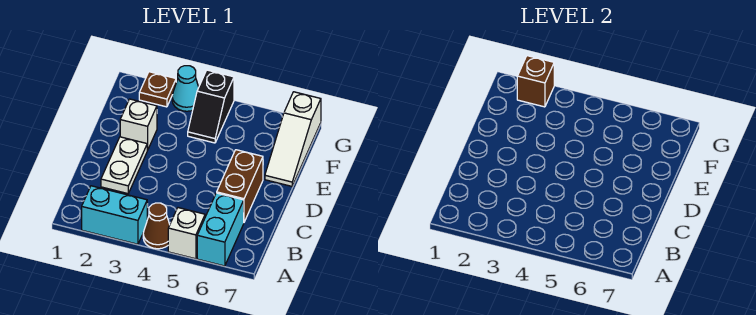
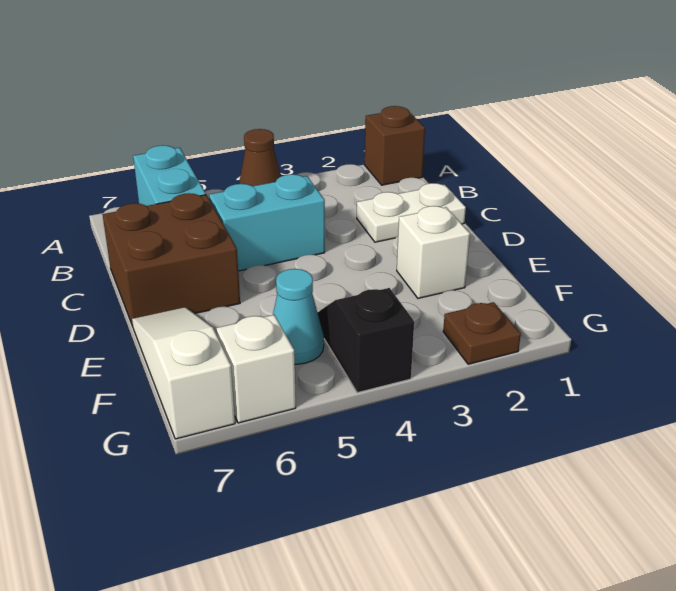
cyan 1x2 brick [82,186,147,244] -> cyan 1x2 brick moved to [209,174,325,271]
white 1x1 brick [168,208,205,259] -> white 1x1 brick moved to [216,315,296,423]
white 1x2 plate [101,137,147,194] -> white 1x2 plate turned to [357,183,466,242]
brown 1x2 brick [217,150,263,222] -> brown 2x2 brick [102,193,240,326]
brown 1x1 brick [517,56,554,107] -> brown 1x1 brick moved to [364,106,425,185]
cyan 1x1 cone [172,66,199,111] -> cyan 1x1 cone moved to [273,269,324,364]

